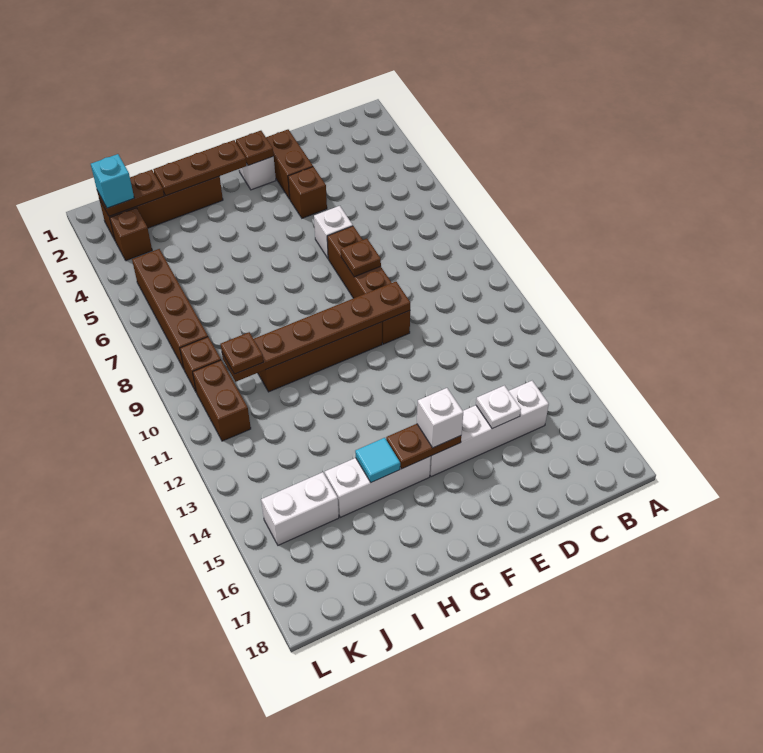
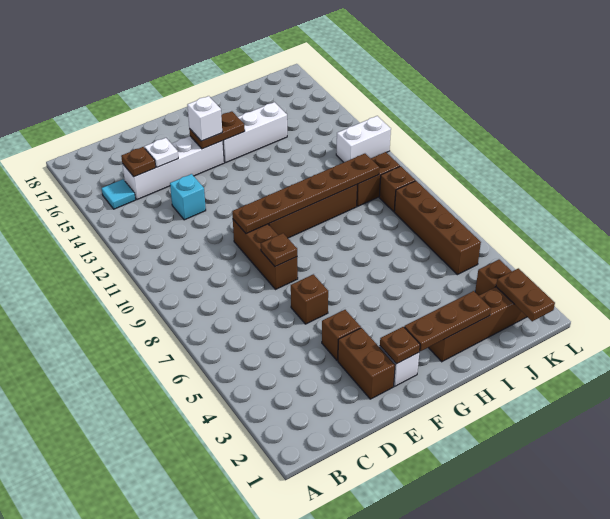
white 1x1 brick [314,206,353,258] -> brown 1x1 brick [291,274,328,324]
brown 1x4 brick [327,226,410,344] -> brown 1x3 brick [233,220,298,289]
cyan 1x1 tile [355,438,400,482] -> cyan 1x1 tile moved to [102,179,136,209]
brown 1x2 plate [97,170,164,216] -> brown 1x2 plate turned to [496,268,555,321]
brown 1x1 plate [221,332,263,374] -> brown 1x1 plate moved to [121,147,156,177]
white 1x2 brick [261,472,339,545] -> white 1x2 brick moved to [336,116,391,162]
cyan 1x1 brick [91,154,134,208] -> cyan 1x1 brick moved to [170,174,206,220]
brown 1x2 brick [193,360,251,441] -> brown 1x2 brick turned to [357,152,400,206]

